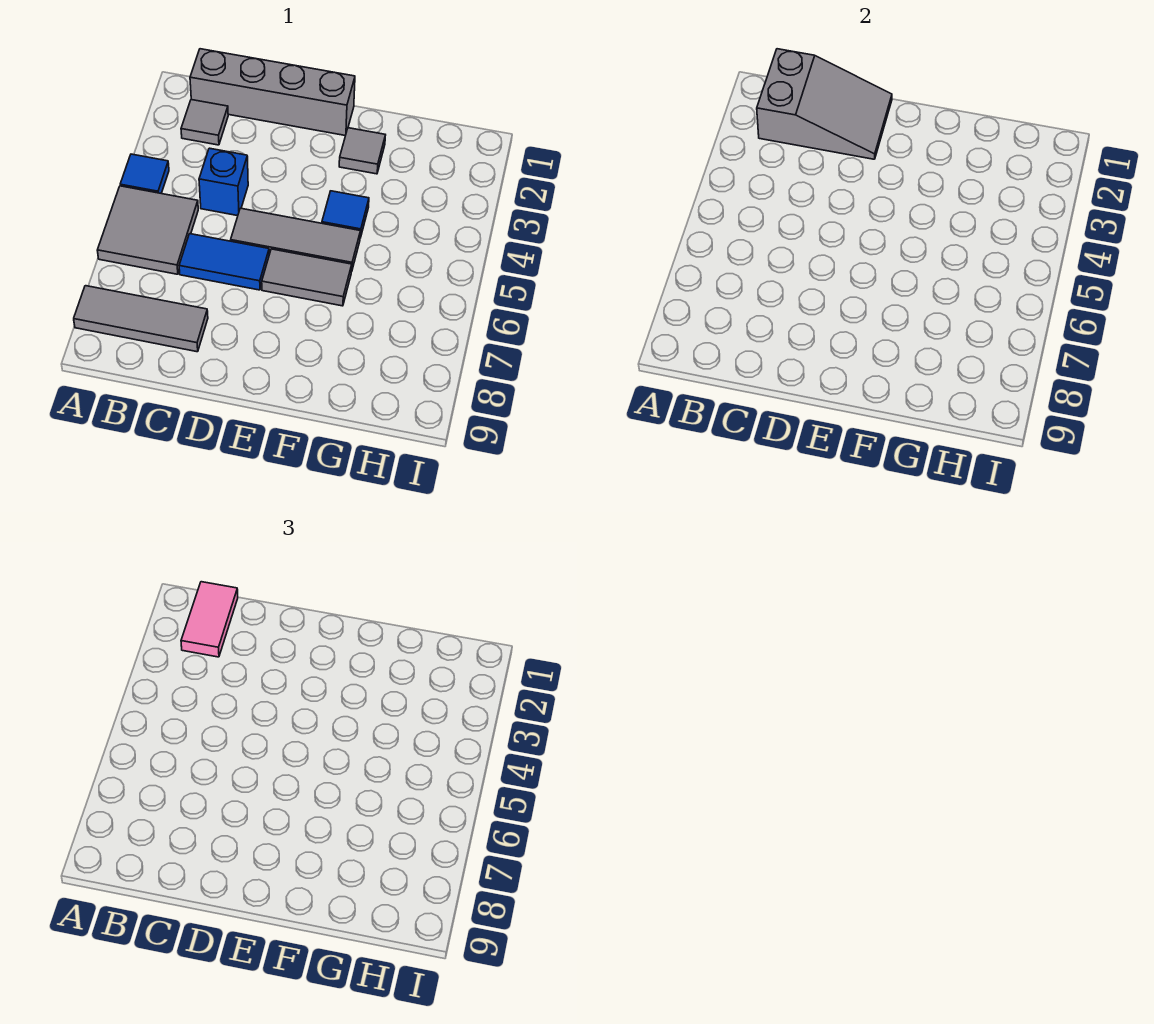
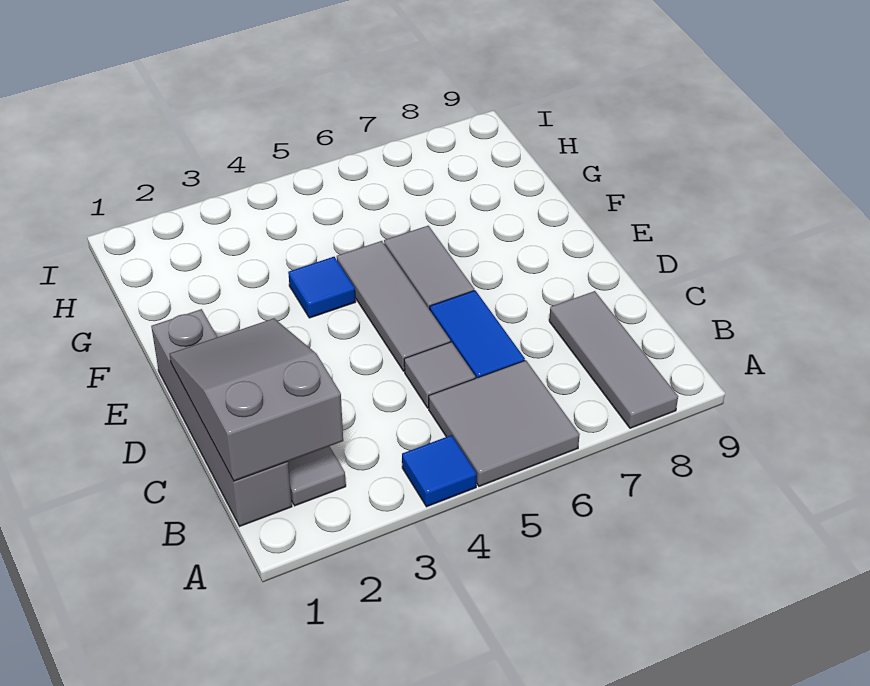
pink 1x2 tile [181,582,238,657] -> none
blue 1x1 brick [199,148,248,216] -> none
grey 1x1 tile [339,128,385,174] -> grey 1x1 tile moved to [404,342,475,408]

